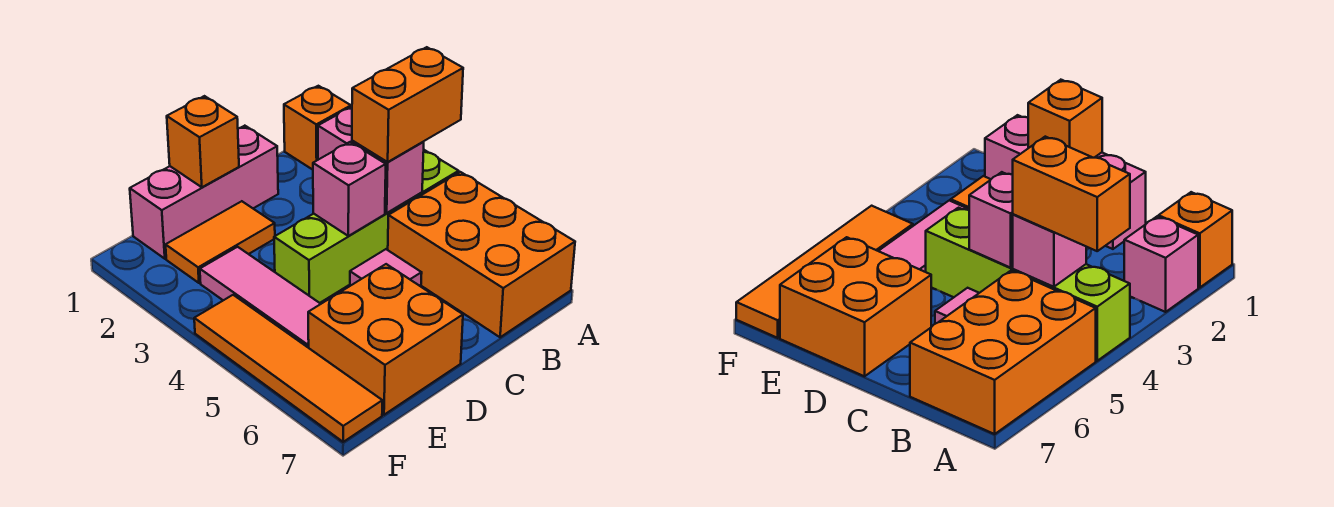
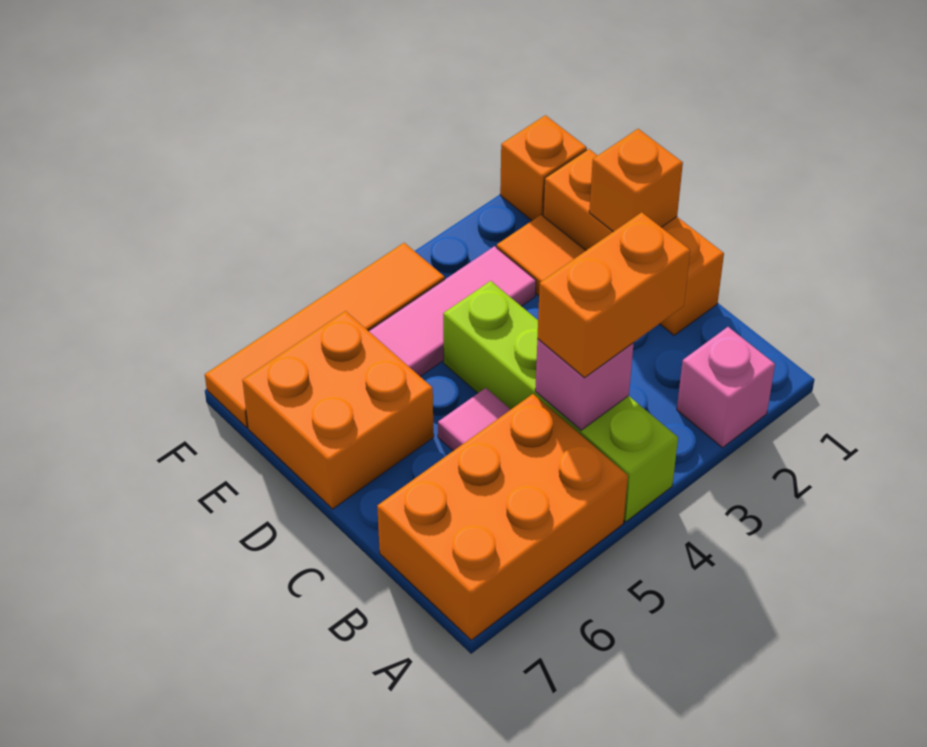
orange 1x1 brick [284,86,351,170] -> orange 1x1 brick moved to [500,115,587,221]
orange 1x2 brick [352,47,463,162] -> orange 1x2 brick turned to [537,212,690,378]
pink 1x3 brick [130,126,278,259] -> orange 1x3 brick [543,149,724,335]
pink 1x1 brick [313,142,386,236] -> none

